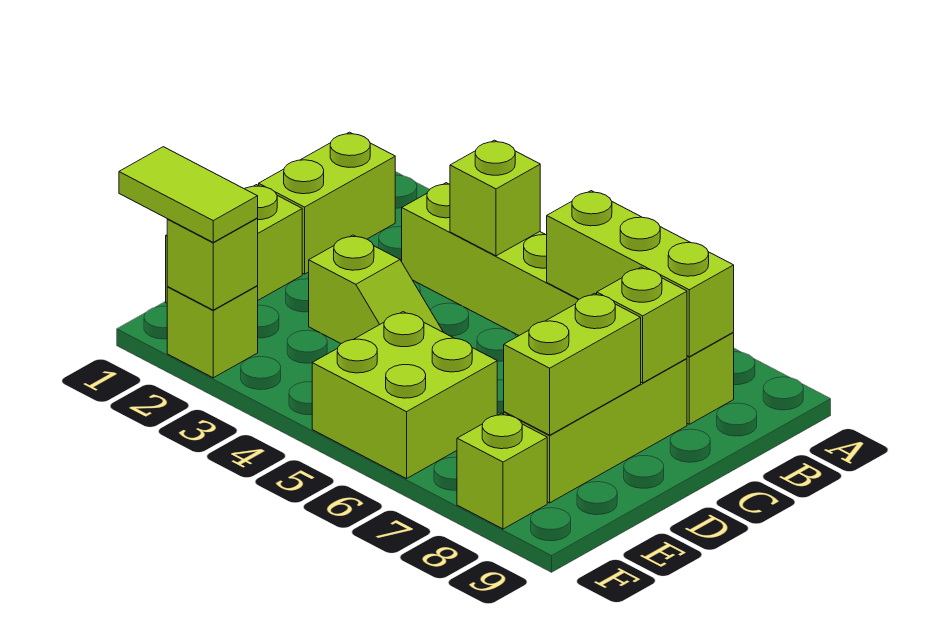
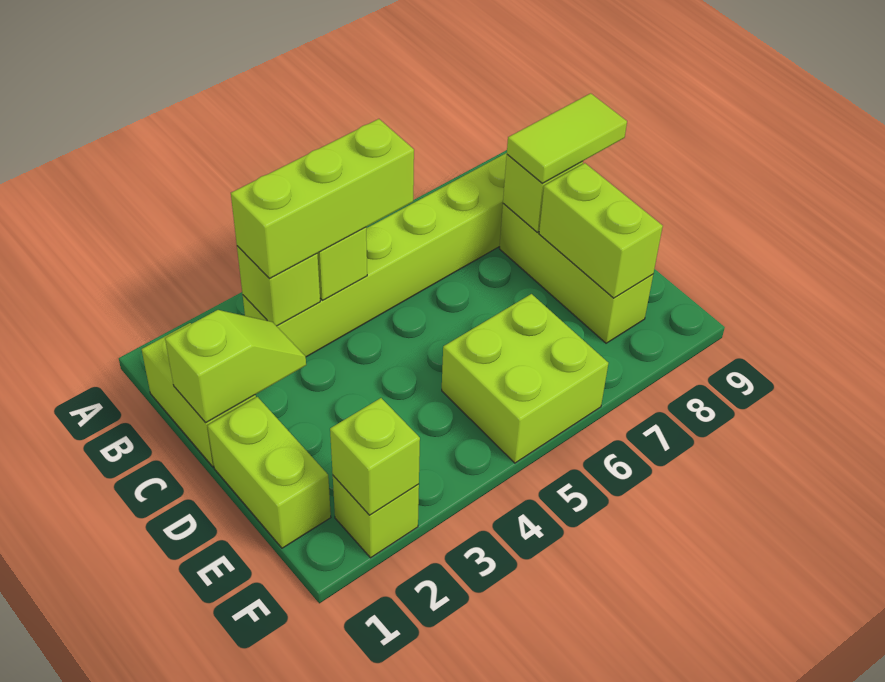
lime 1x3 brick [547,191,734,357] -> lime 1x3 brick moved to [231,119,414,279]
lime 1x2 slope [309,235,443,344] -> lime 1x2 slope moved to [165,310,306,423]
lime 1x2 tile [119,147,258,242] -> lime 1x2 tile moved to [507,93,627,183]
lime 1x1 brick [457,413,547,529] -> lime 1x1 brick moved to [237,246,320,326]

